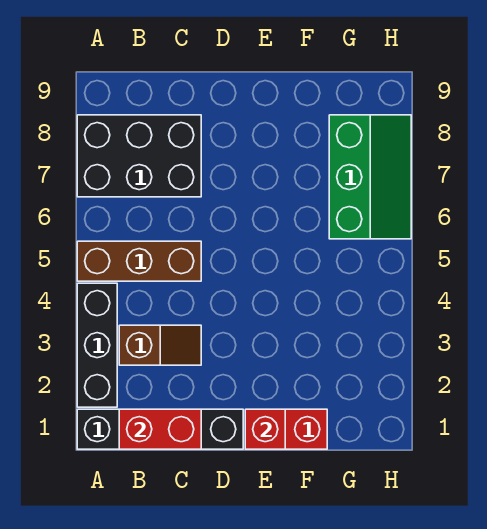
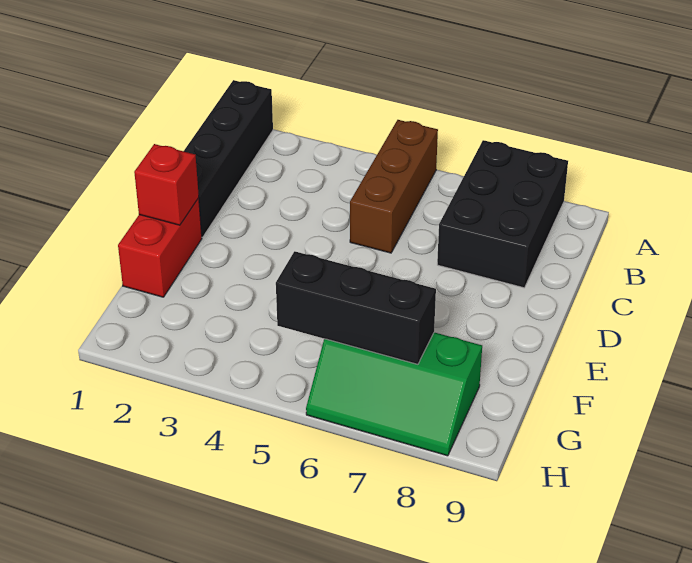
black 1x3 brick [77,283,117,407] -> black 1x3 brick moved to [276,251,436,364]
red 1x2 brick [119,409,201,449] -> none
brown 1x2 slope [119,325,201,365] -> none

